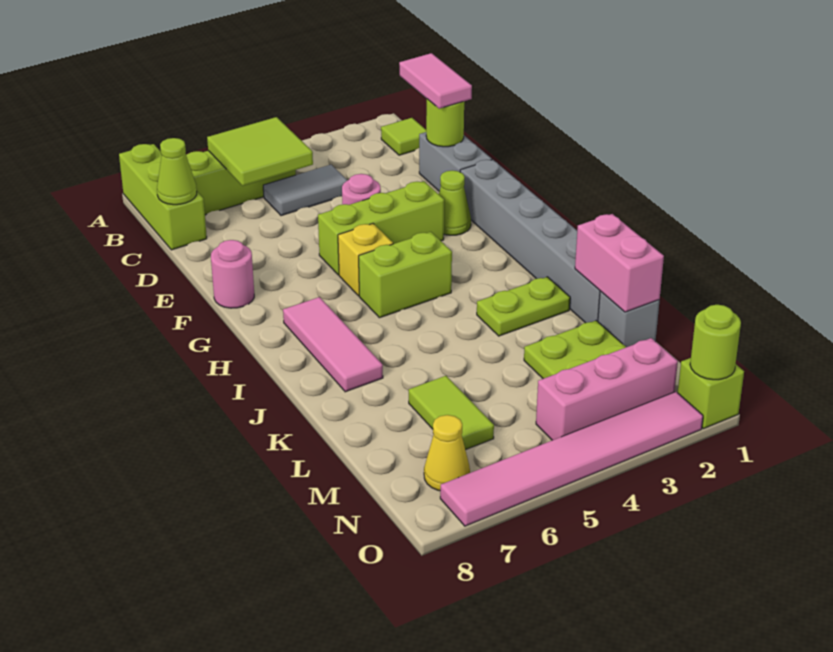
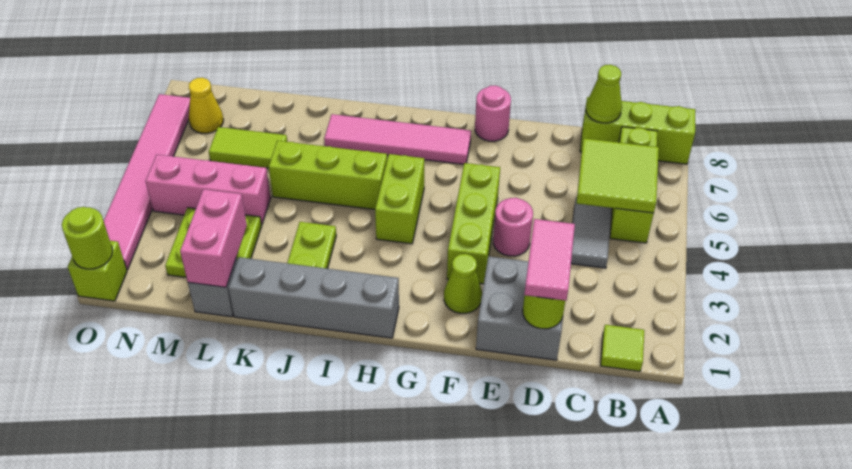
pink 1x2 tile [399,53,472,109] -> pink 1x2 tile turned to [524,219,575,301]
grey 1x2 brick [419,132,492,191] -> grey 2x2 brick [476,256,563,360]
grey 1x6 brick [460,160,600,323] -> grey 1x4 brick [228,257,399,338]
yellow 1x1 brick [338,224,393,296] -> none
pink 1x3 tile [283,297,383,392] -> pink 1x4 tile [324,114,471,165]
none -> lime 1x3 brick [269,141,387,210]
pink 1x2 brick [575,214,664,312] -> pink 1x2 brick turned to [180,189,247,287]
pink 1x3 brick [536,338,678,440] -> pink 1x3 brick turned to [146,155,271,225]

